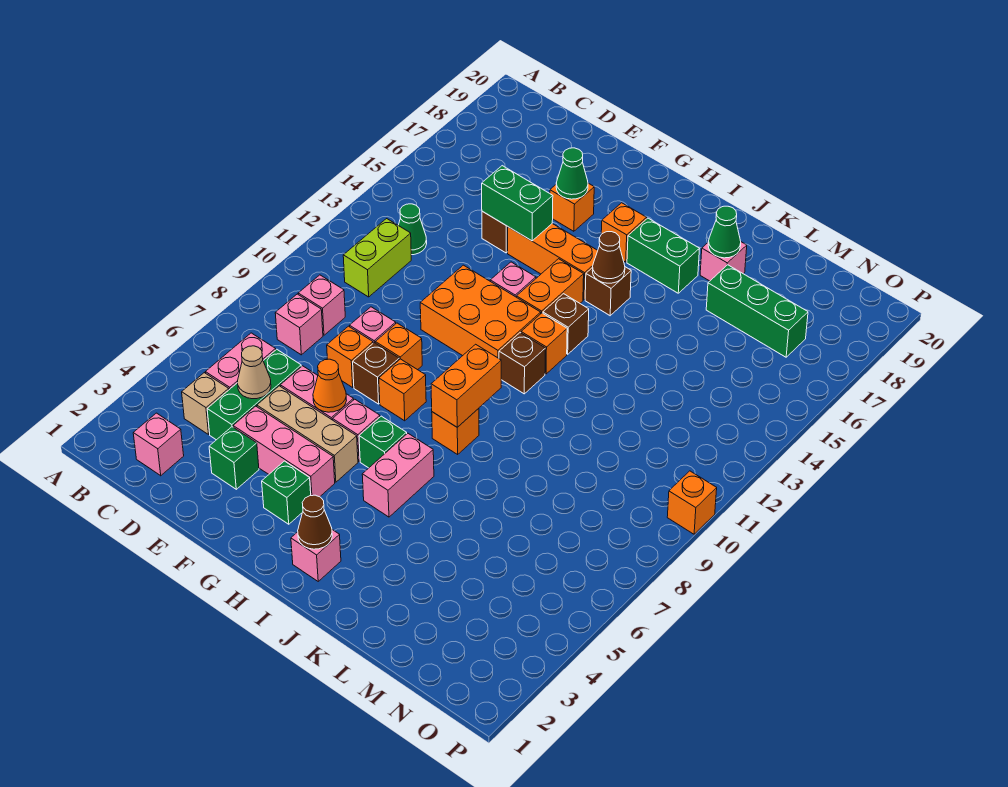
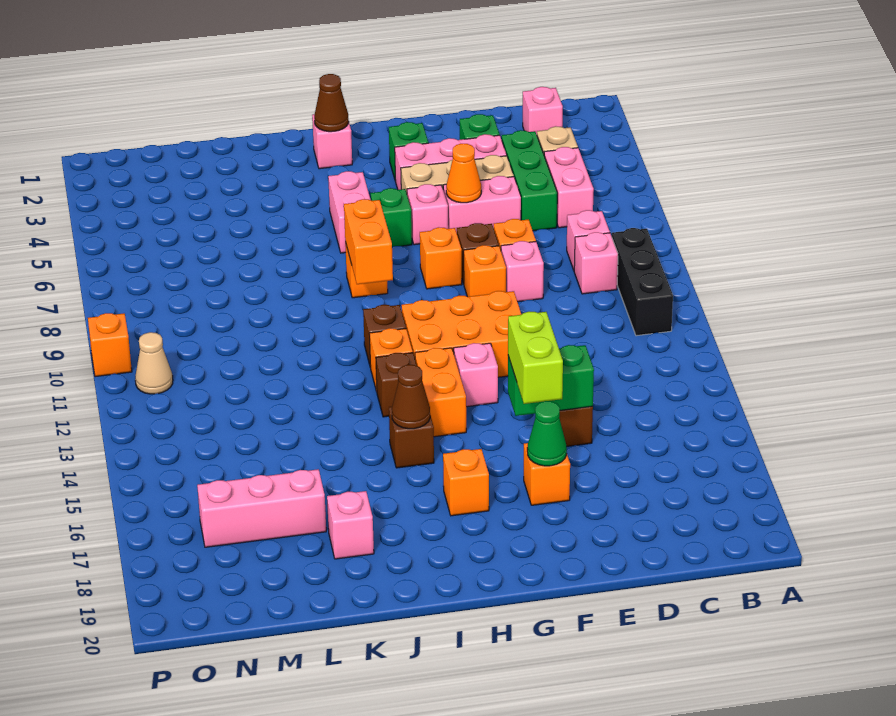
none -> black 1x3 brick [612,228,673,336]
lime 1x2 brick [343,219,411,297] -> lime 1x2 brick moved to [508,311,563,404]
green 1x1 cone [398,204,427,255] -> none
tan 1x1 cone [238,346,271,399] -> tan 1x1 cone moved to [135,332,173,394]
orange 1x3 brick [508,224,598,300] -> none
green 1x2 brick [627,218,699,293] -> none
green 1x1 cone [708,206,741,258] -> none
green 1x3 brick [706,265,808,357] -> pink 1x3 brick [197,469,326,547]

